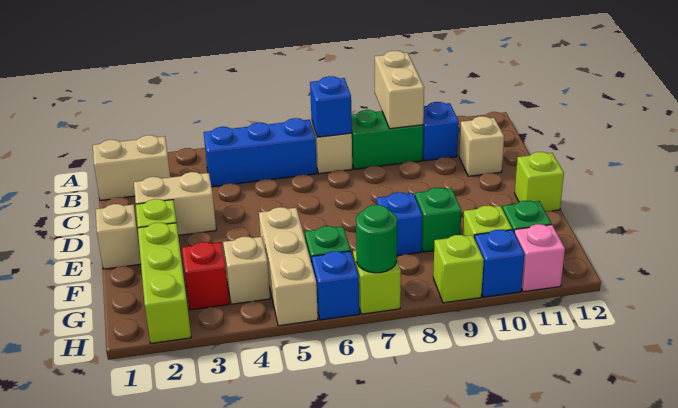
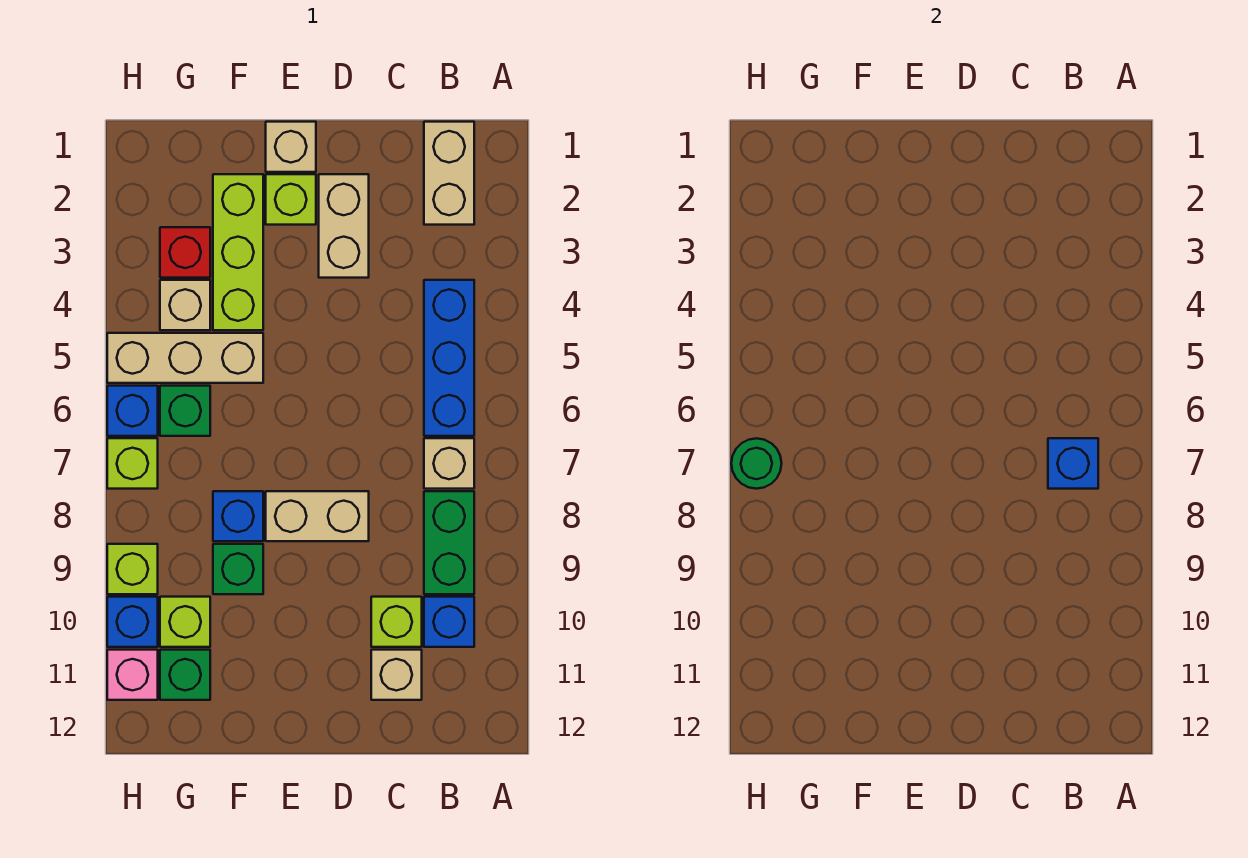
tan 1x2 brick [375,51,424,129] -> tan 1x2 brick moved to [266,491,369,541]
lime 1x1 brick [515,152,564,211] -> lime 1x1 brick moved to [371,597,422,647]
lime 1x3 brick [138,223,191,343] -> lime 1x3 brick turned to [213,174,263,330]

